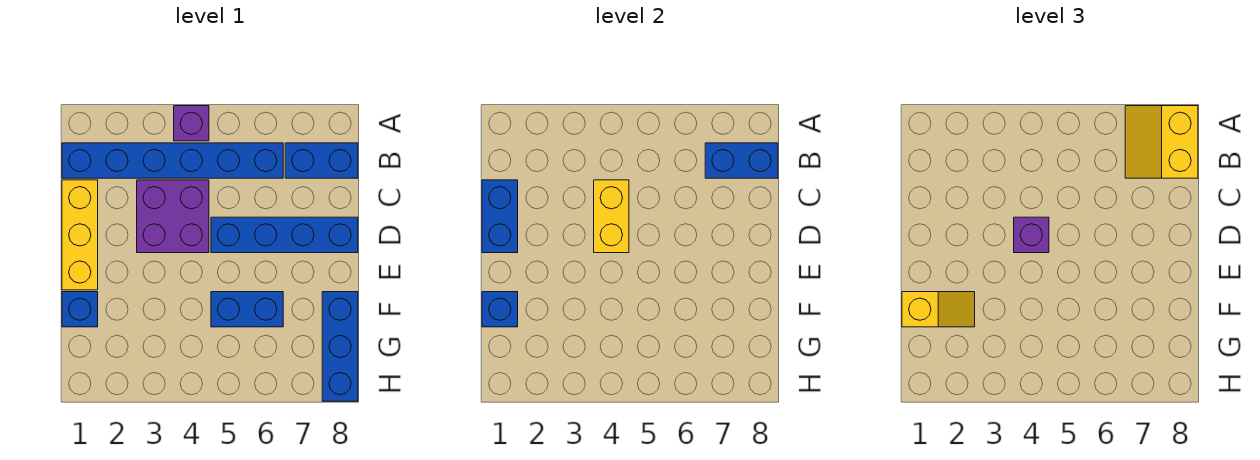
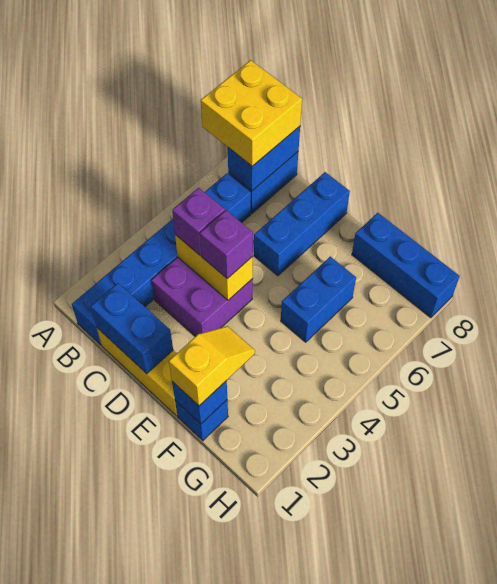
purple 1x1 brick [174,106,209,141] -> purple 1x1 brick moved to [172,188,225,255]
yellow 2x2 slope [1125,106,1198,178] -> yellow 2x2 brick [201,60,302,166]
blue 1x4 brick [211,217,358,253] -> blue 1x3 brick [254,172,350,276]

